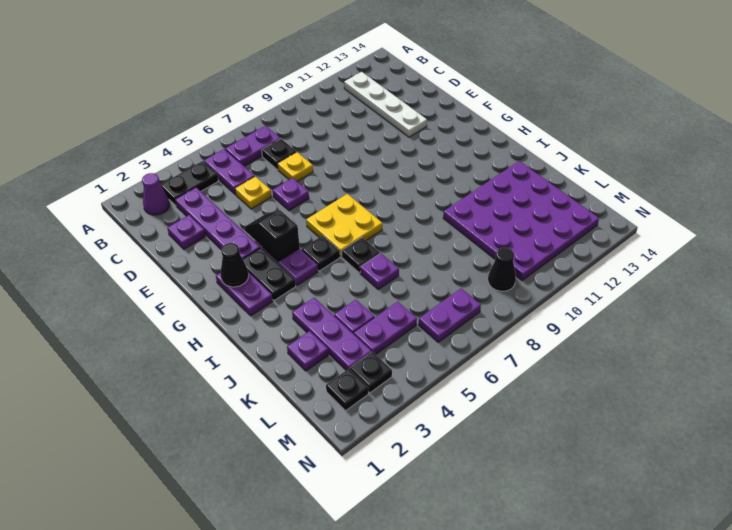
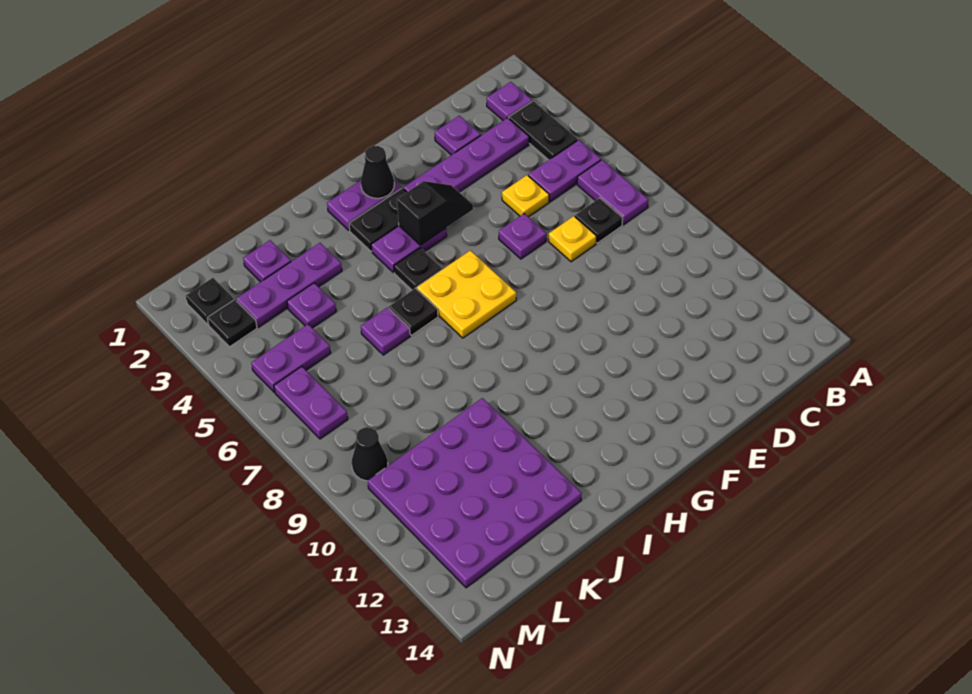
purple 1x1 cone [142,173,170,215] -> purple 1x1 plate [487,82,532,120]
white 1x4 plate [344,72,427,137] -> none
purple 1x2 plate [354,302,417,355] -> purple 1x2 plate turned to [252,324,330,392]

